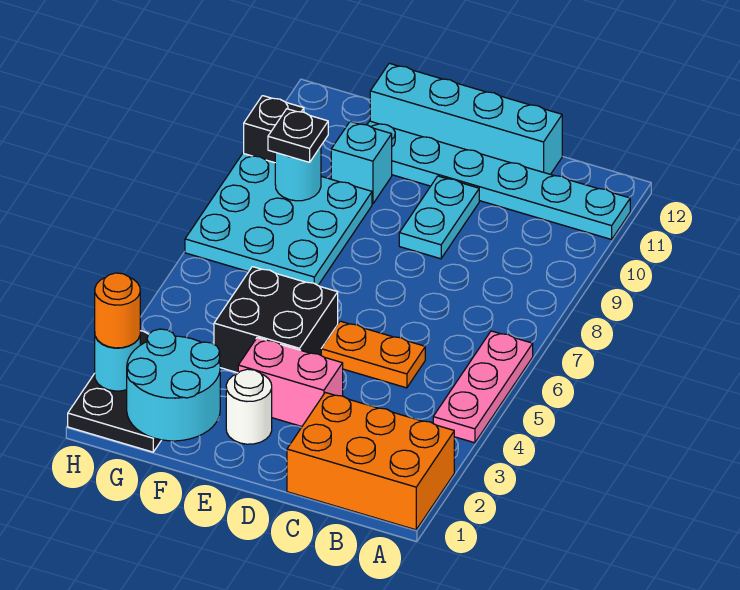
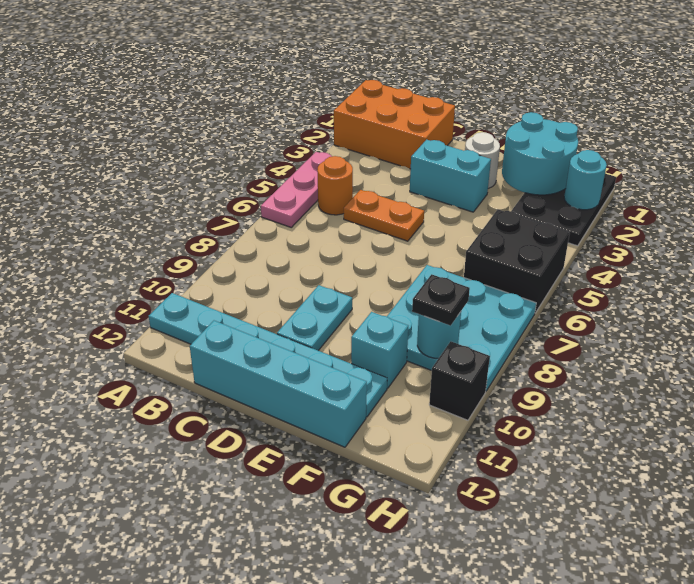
pink 1x2 brick [238,338,343,426] -> cyan 1x2 brick [410,140,491,212]
black 2x2 brick [214,267,338,373] -> black 2x2 brick moved to [464,209,570,313]
orange 1x1 round brick [95,273,140,348] -> orange 1x1 round brick moved to [317,156,353,215]

